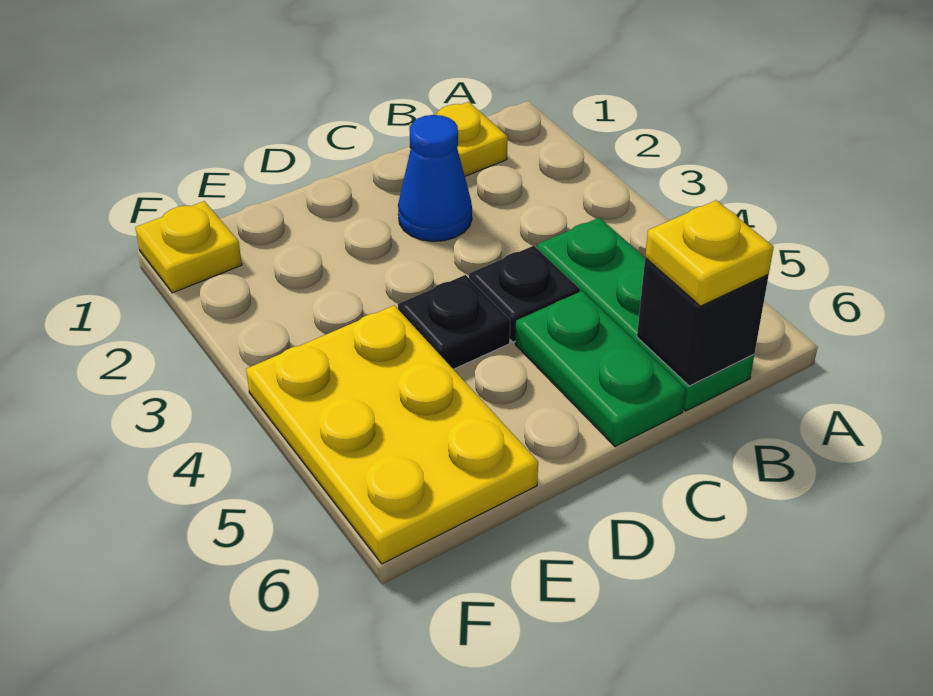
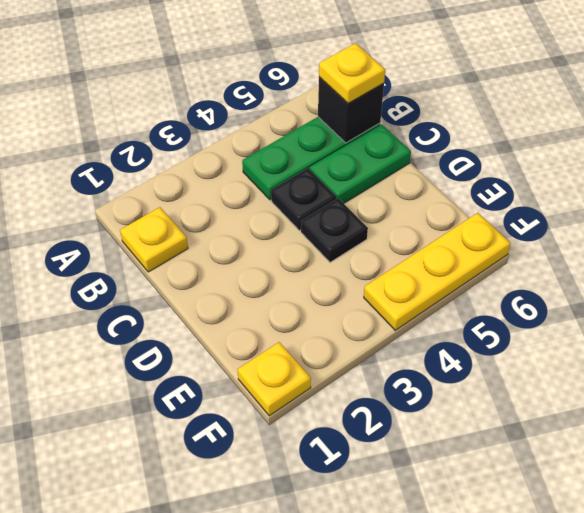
blue 1x1 cone [398,115,472,241] -> none
yellow 2x3 plate [246,305,538,564] -> yellow 1x3 plate [364,213,511,330]

